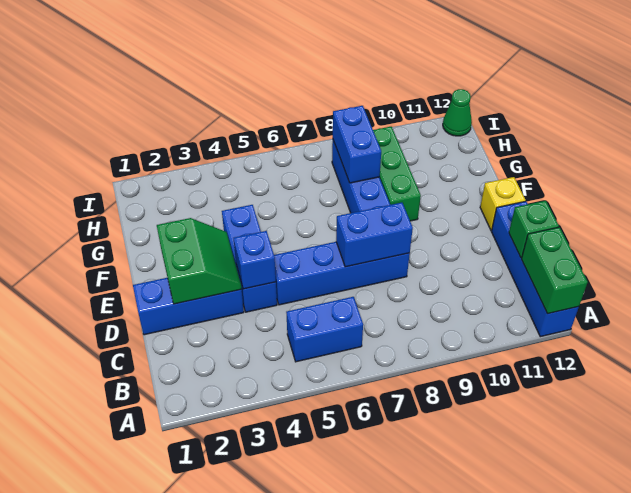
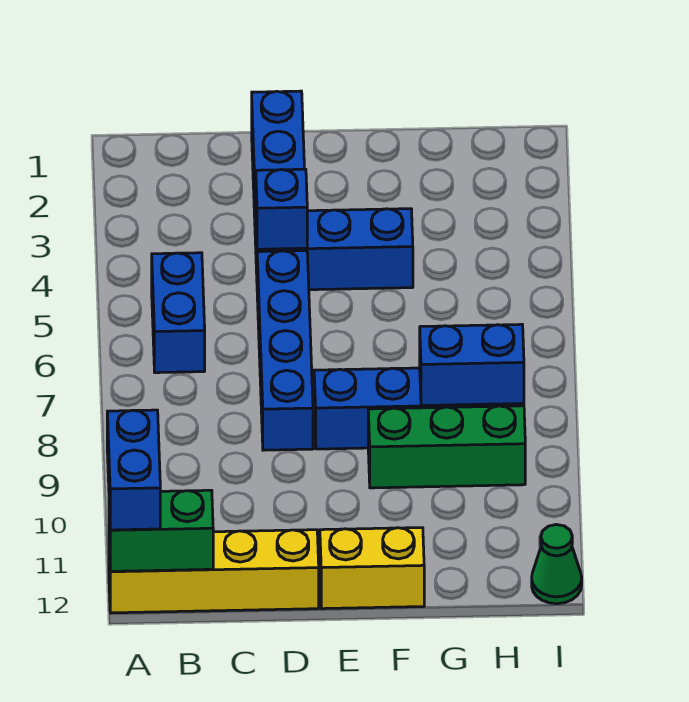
blue 1x4 brick [491,201,579,337] -> yellow 1x4 brick [109,530,319,613]
green 1x1 brick [509,201,559,258] -> none
green 2x2 slope [157,218,241,304] -> none
blue 1x2 brick [336,203,413,267] -> blue 1x2 brick moved to [107,410,160,530]
yellow 1x1 brick [480,177,526,230] -> yellow 1x2 brick [320,528,424,609]

